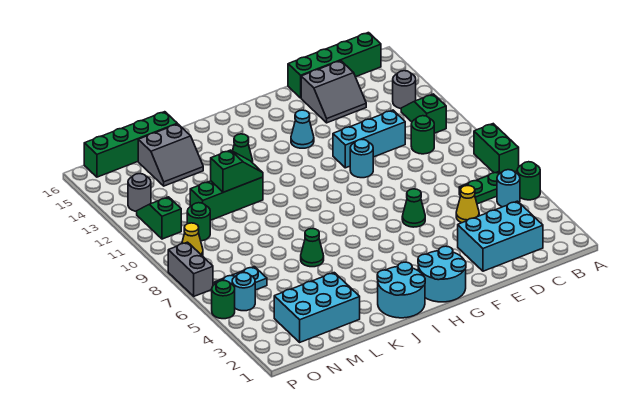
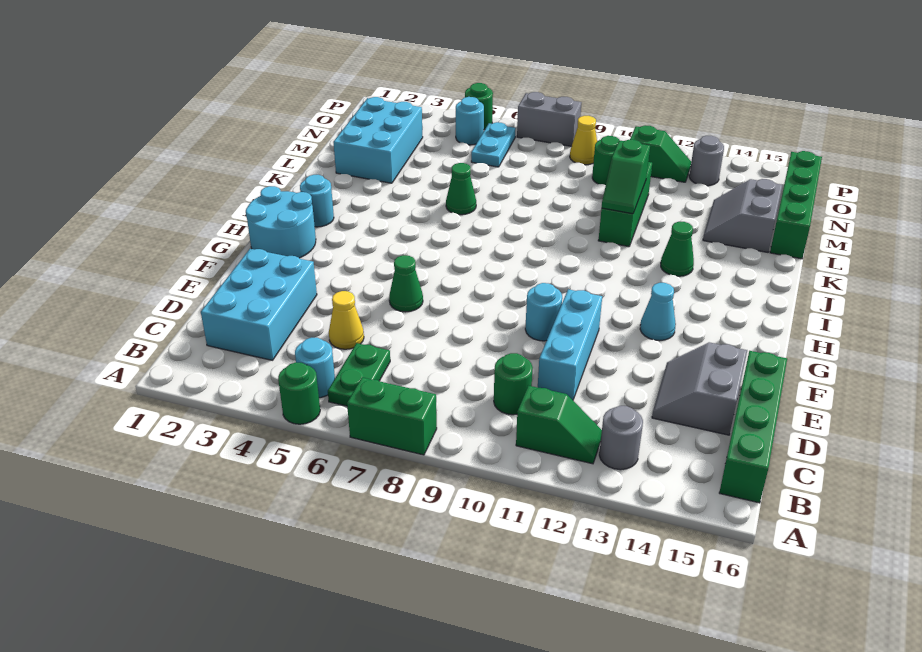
cyan 2x2 round brick [377,262,425,318] -> cyan 1x1 round brick [300,175,334,227]

